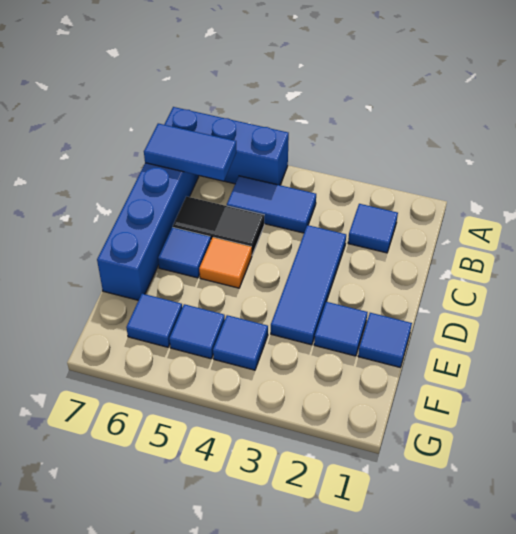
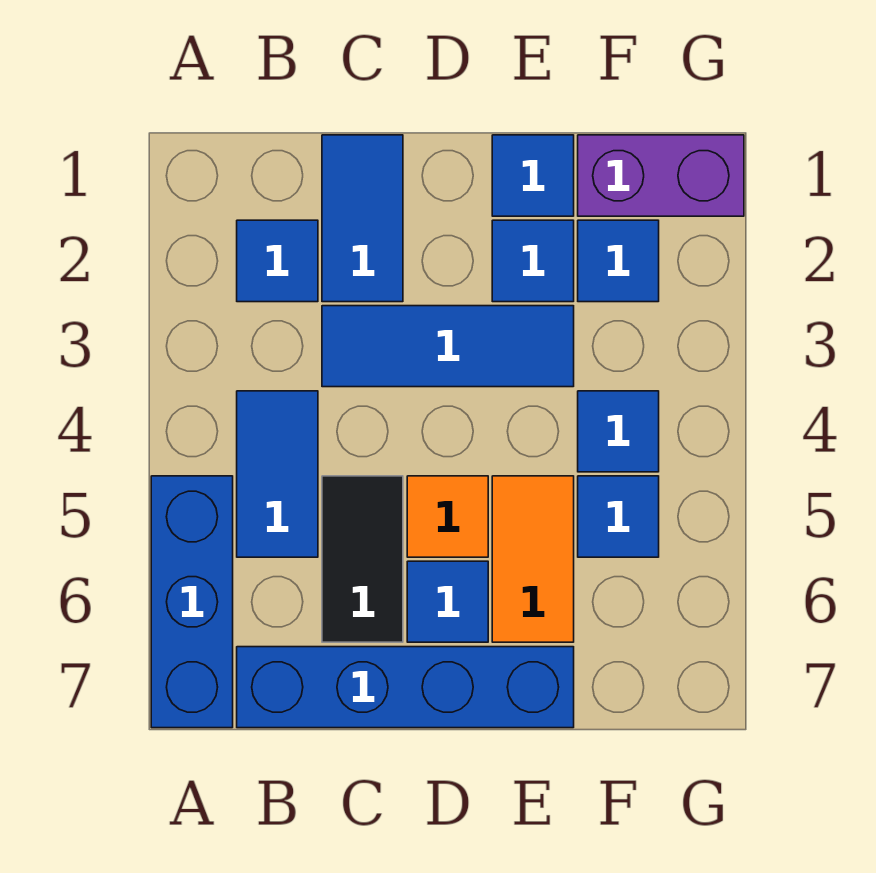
blue 1x2 tile [144,123,236,181] -> blue 1x2 tile moved to [322,135,403,302]
none -> orange 1x2 tile [492,476,574,642]
none -> purple 1x2 brick [578,135,744,216]
blue 1x1 tile [126,294,182,347] -> blue 1x1 tile moved to [578,220,659,302]

